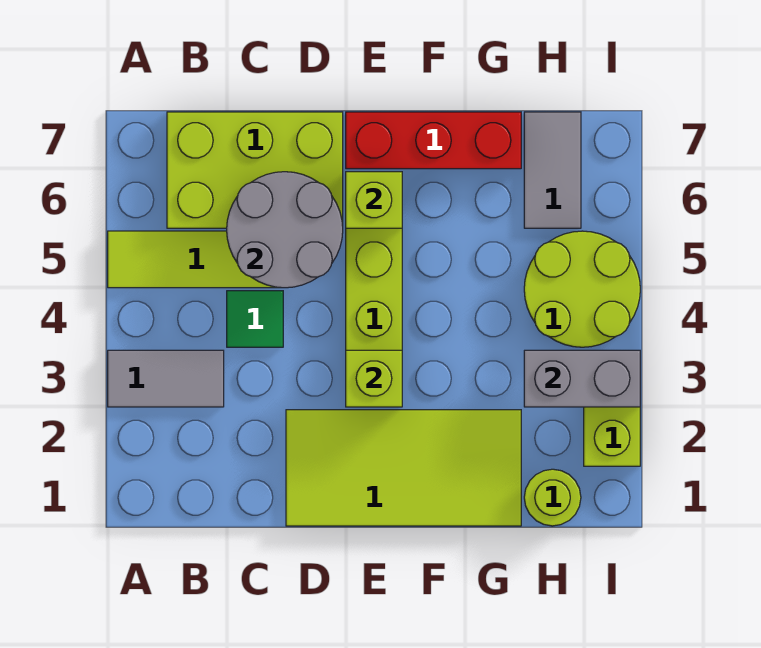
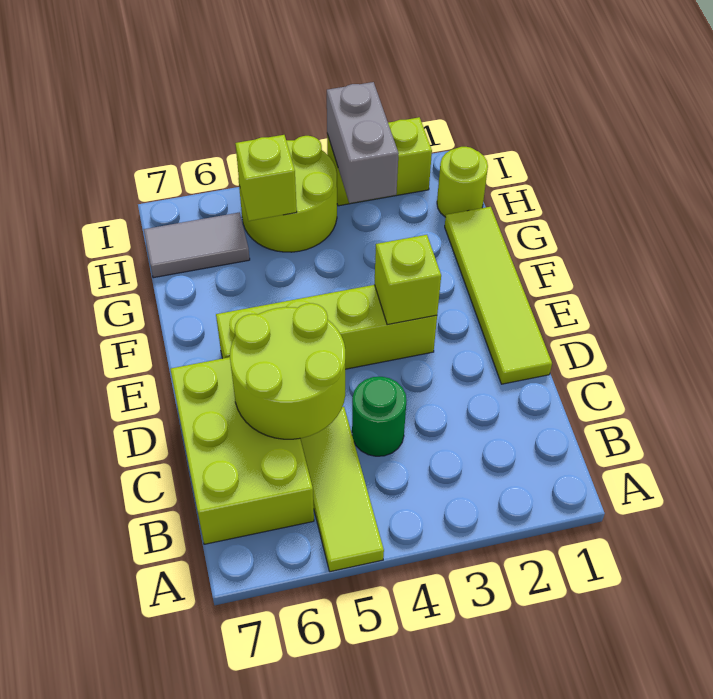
grey 1x2 tile [108,350,224,407] -> none
green 1x1 tile [227,291,283,347] -> green 1x1 round brick [352,377,406,456]
grey 2x2 round brick [227,172,343,288] -> lime 2x2 round brick [230,303,345,439]
lime 2x4 tile [286,410,521,526] -> lime 1x4 tile [445,207,552,384]
lime 1x1 brick [346,172,402,228] -> lime 1x1 brick moved to [235,135,297,221]
red 1x3 brick [346,112,521,169] -> none

